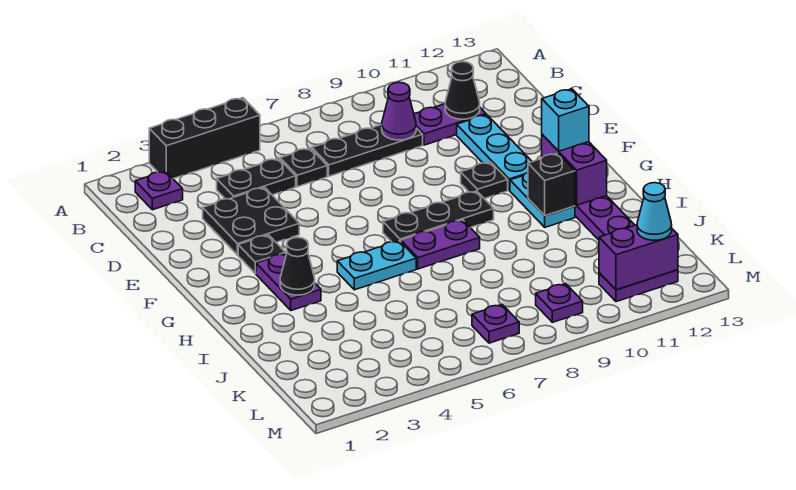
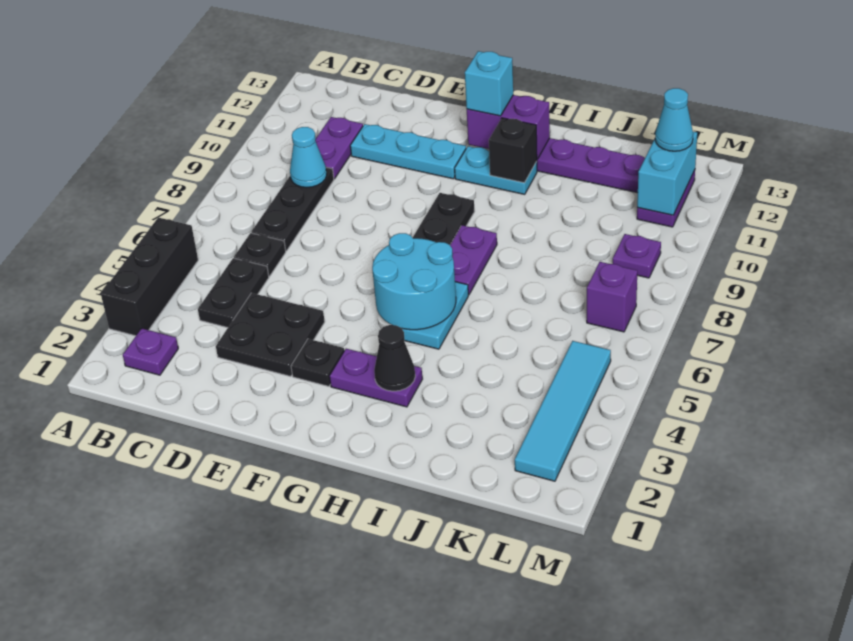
purple 1x1 cone [382,82,416,140] -> cyan 1x1 cone [290,127,327,187]
black 1x1 cone [445,62,480,119] -> none
black 1x1 plate [461,162,508,199] -> none
none -> cyan 2x2 round brick [372,233,456,330]
none -> cyan 1x4 tile [515,341,611,481]
purple 1x1 plate [472,305,519,343] -> purple 1x1 brick [587,262,637,332]
purple 1x2 brick [599,225,678,290] -> cyan 1x2 brick [637,132,697,215]

